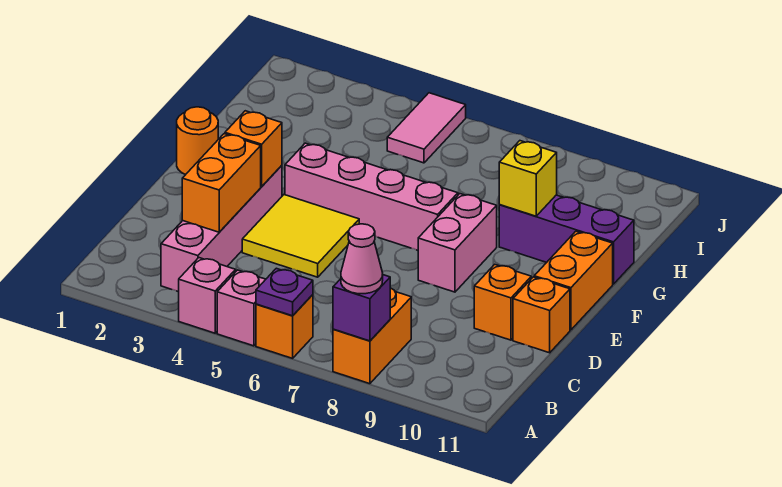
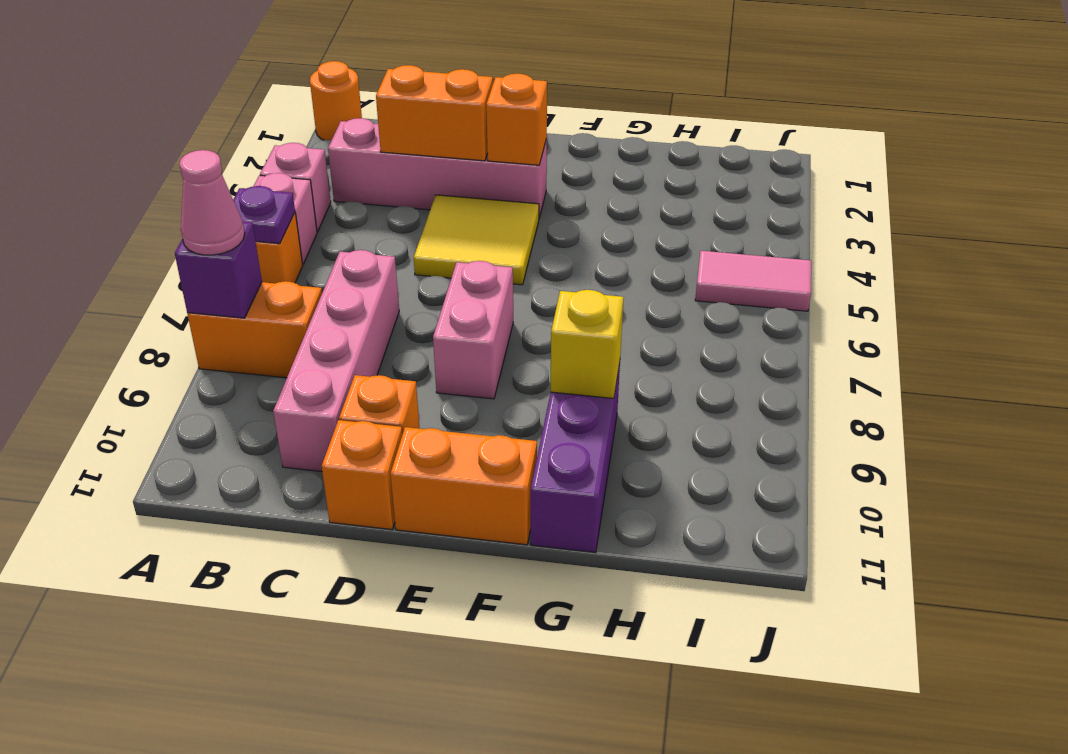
pink 1x2 brick [418,194,497,292] -> pink 1x2 brick turned to [433,261,513,399]
orange 1x1 round brick [177,107,218,175] -> orange 1x1 round brick moved to [310,61,362,140]
pink 1x4 brick [285,143,458,250] -> pink 1x4 brick moved to [273,250,399,472]

